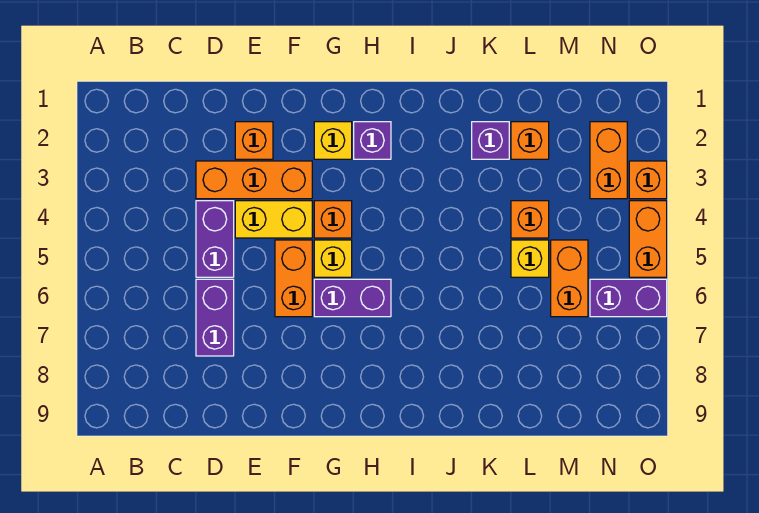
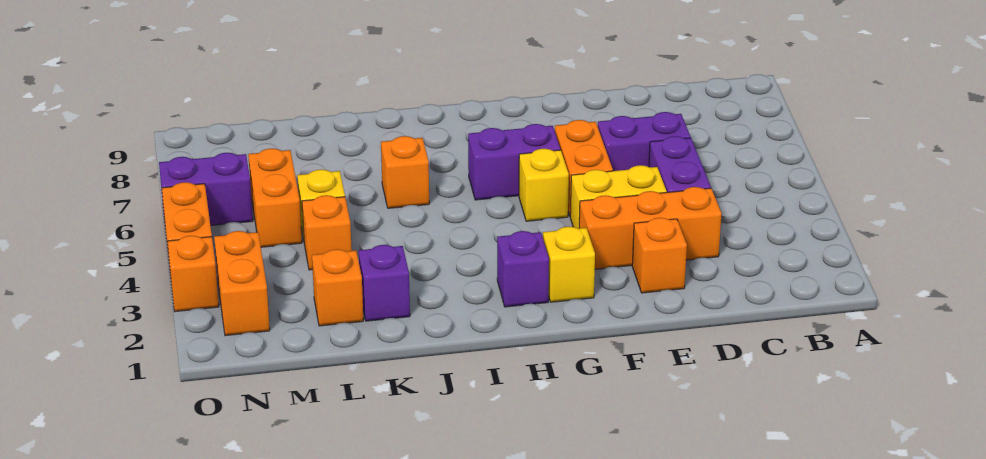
purple 1x2 brick [196,279,234,356] -> purple 1x2 brick turned to [598,112,691,171]
orange 1x1 brick [314,201,352,238] -> orange 1x1 brick moved to [381,136,429,208]

